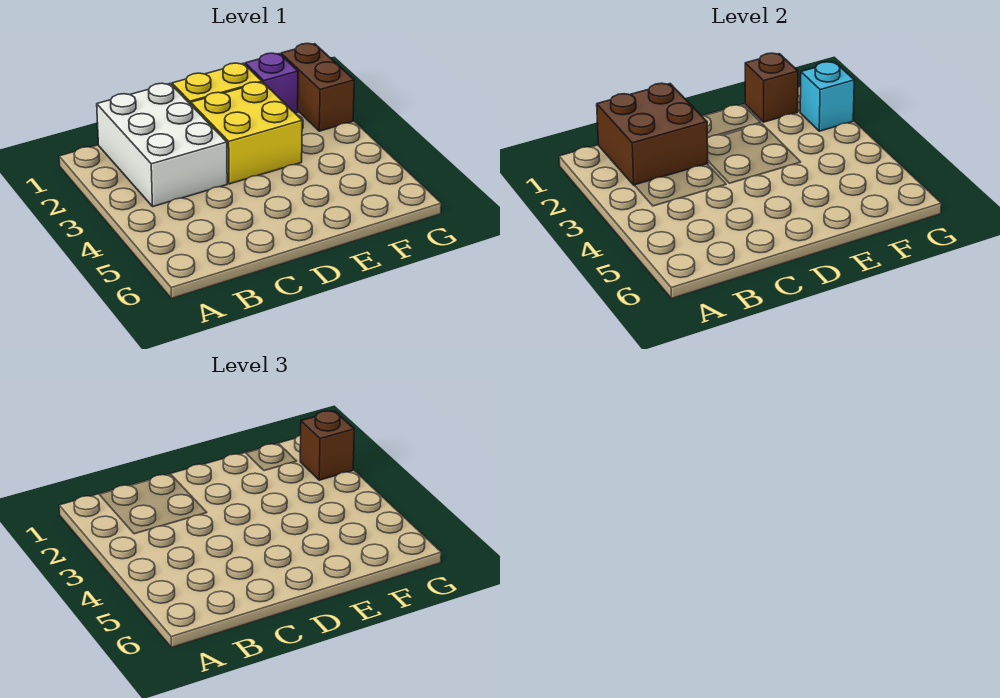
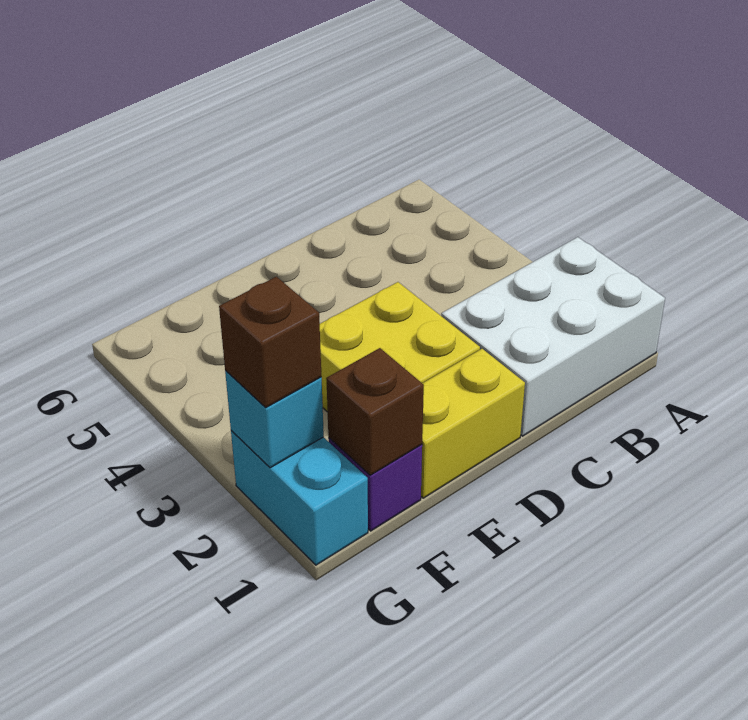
white 2x3 brick [97,83,227,206] -> white 2x3 brick turned to [441,237,665,436]
brown 2x2 brick [597,83,708,185] -> none
brown 1x2 brick [281,43,354,131] -> cyan 1x2 brick [231,431,368,565]

